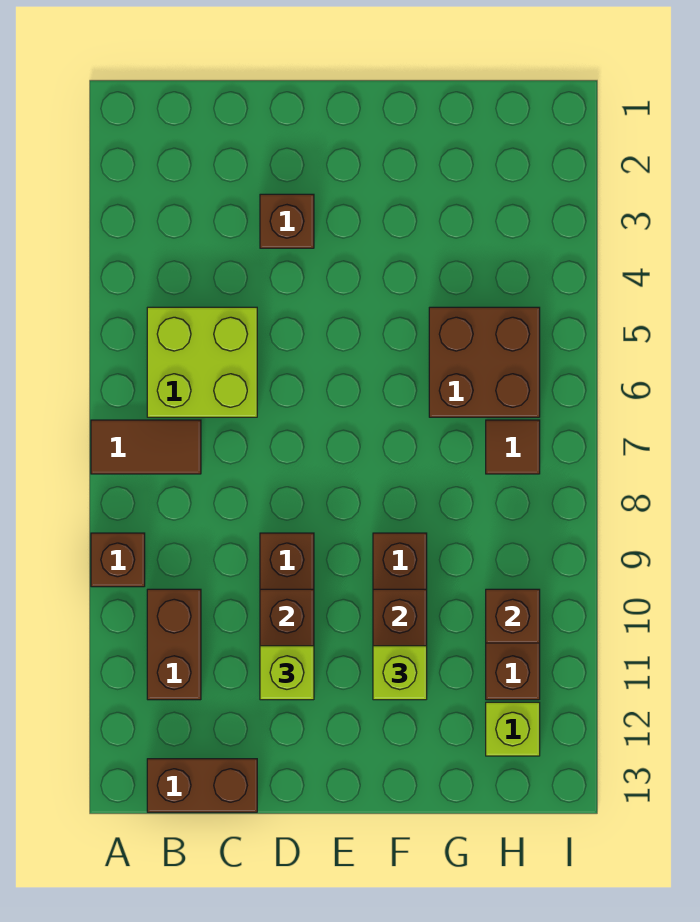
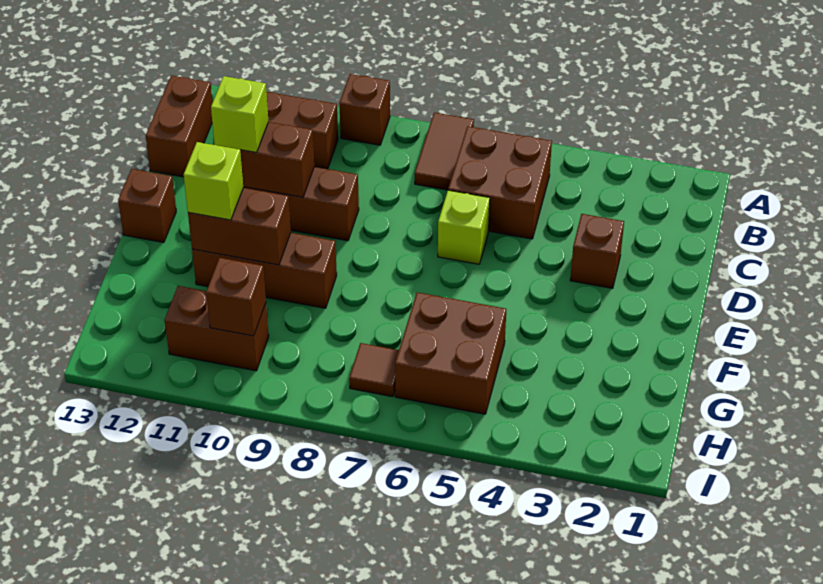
lime 2x2 brick [147,307,257,417] -> brown 2x2 brick [448,126,552,239]
none -> brown 1x1 brick [118,169,176,243]
lime 1x1 brick [486,702,540,756] -> lime 1x1 brick moved to [438,190,490,264]

